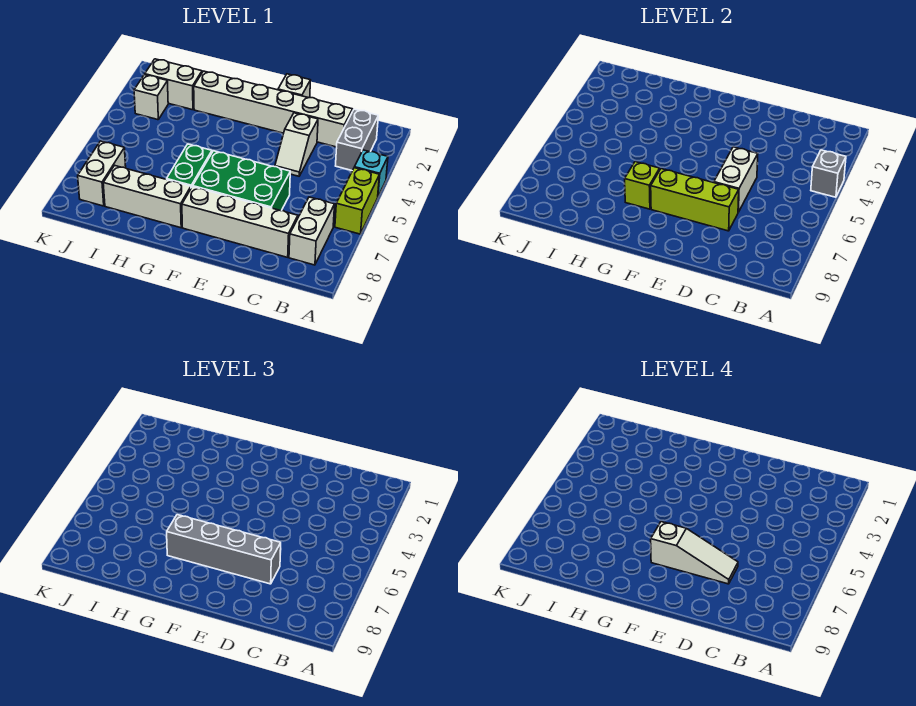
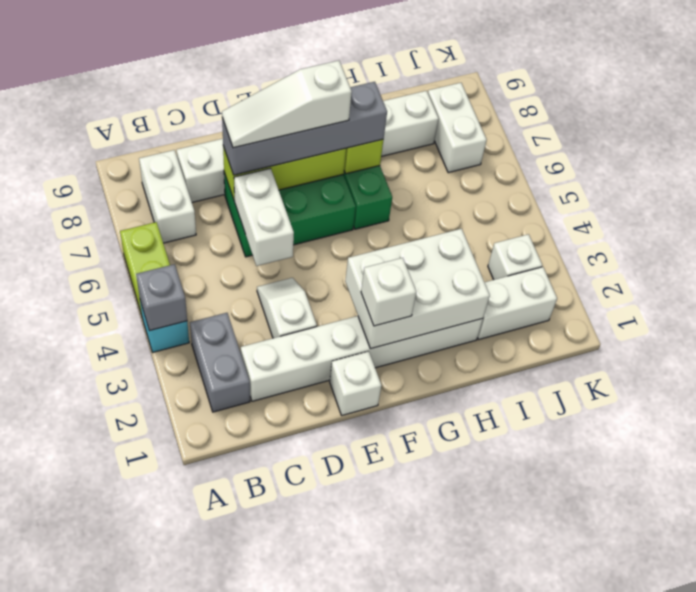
none -> white 2x3 brick [345,229,490,349]
none -> white 1x1 brick [361,258,416,326]

